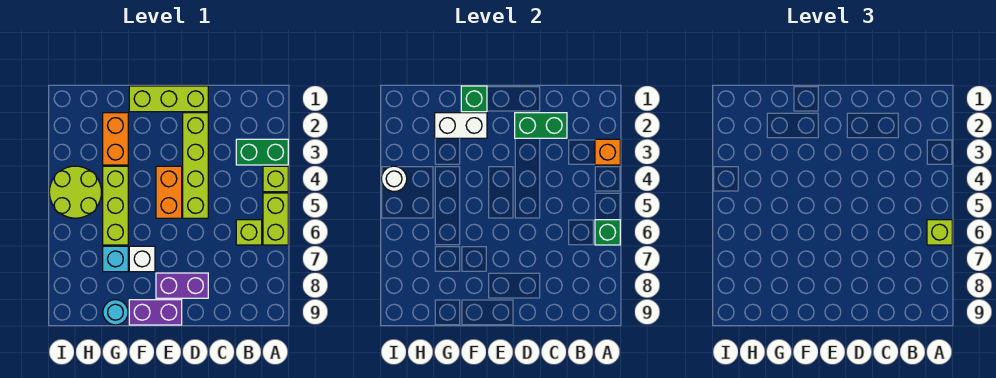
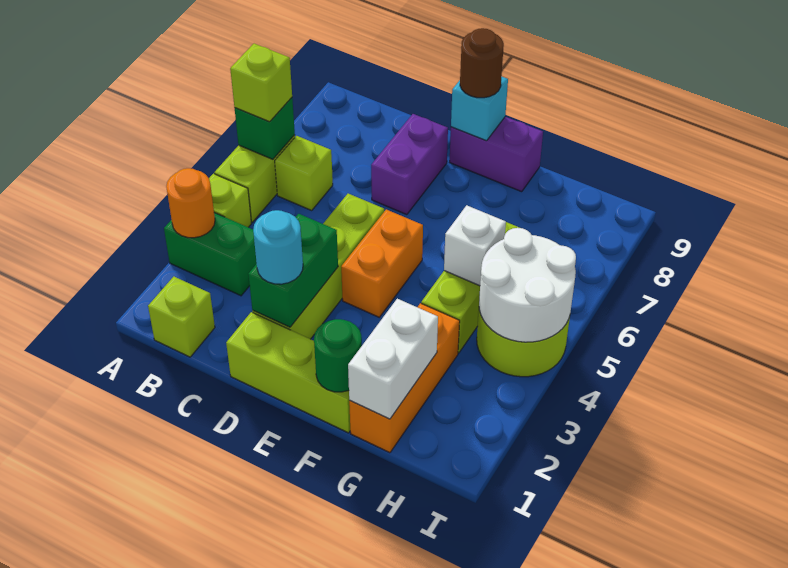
orange 1x1 brick [595,139,620,165] -> orange 1x1 round brick [166,168,215,238]
none -> lime 1x1 brick [148,277,215,357]
green 1x2 brick [515,113,567,138] -> green 1x2 brick turned to [248,214,338,327]
purple 1x2 brick [156,273,208,298] -> purple 1x2 brick turned to [371,114,448,215]
none -> brown 1x1 round brick [460,28,504,98]
green 1x1 brick [461,86,487,112] -> green 1x1 round brick [314,319,362,392]
white 1x2 brick [435,113,487,138] -> white 1x2 brick turned to [348,299,438,419]
white 1x1 brick [129,246,155,272] -> white 1x1 brick moved to [444,205,506,286]
orange 1x2 brick [103,113,128,165] -> orange 1x3 brick [349,303,460,453]
cyan 1x1 brick [103,246,128,272] -> cyan 1x1 brick moved to [451,76,508,141]
cyan 1x1 round brick [103,300,128,325] -> cyan 1x1 round brick moved to [253,210,303,284]
white 1x1 round brick [381,166,407,192] -> white 2x2 round brick [479,228,576,342]

